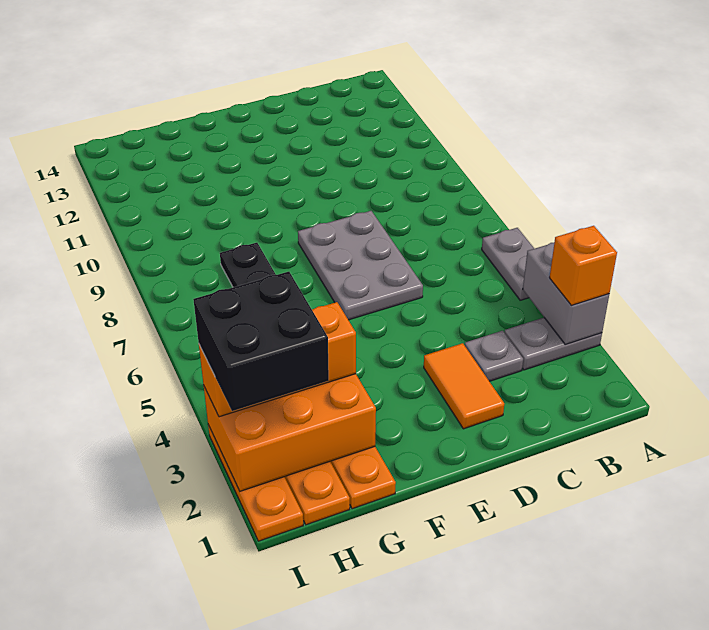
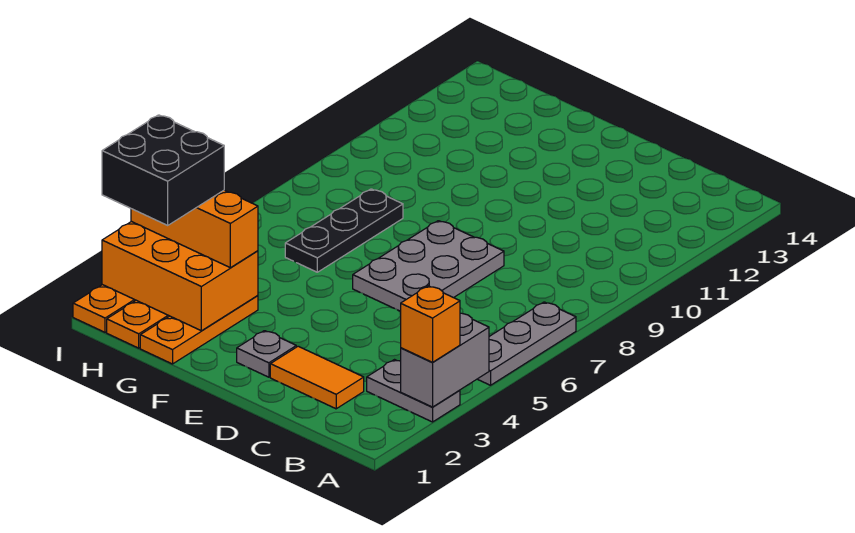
grey 1x2 plate [482,228,534,300] -> grey 1x3 plate [478,302,576,385]
grey 1x1 plate [465,331,523,381] -> grey 1x1 plate moved to [237,331,296,377]
orange 1x2 tile [424,343,504,429] -> orange 1x2 tile turned to [270,346,364,409]

